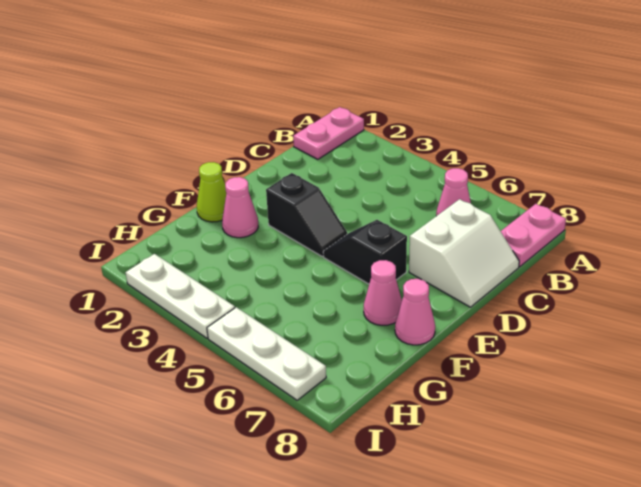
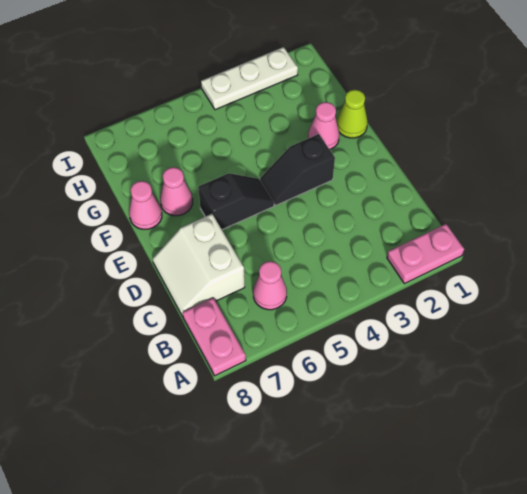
pink 1x2 plate [293,107,364,159] -> pink 1x2 plate turned to [387,224,464,284]
white 1x3 plate [207,307,326,400] -> none

